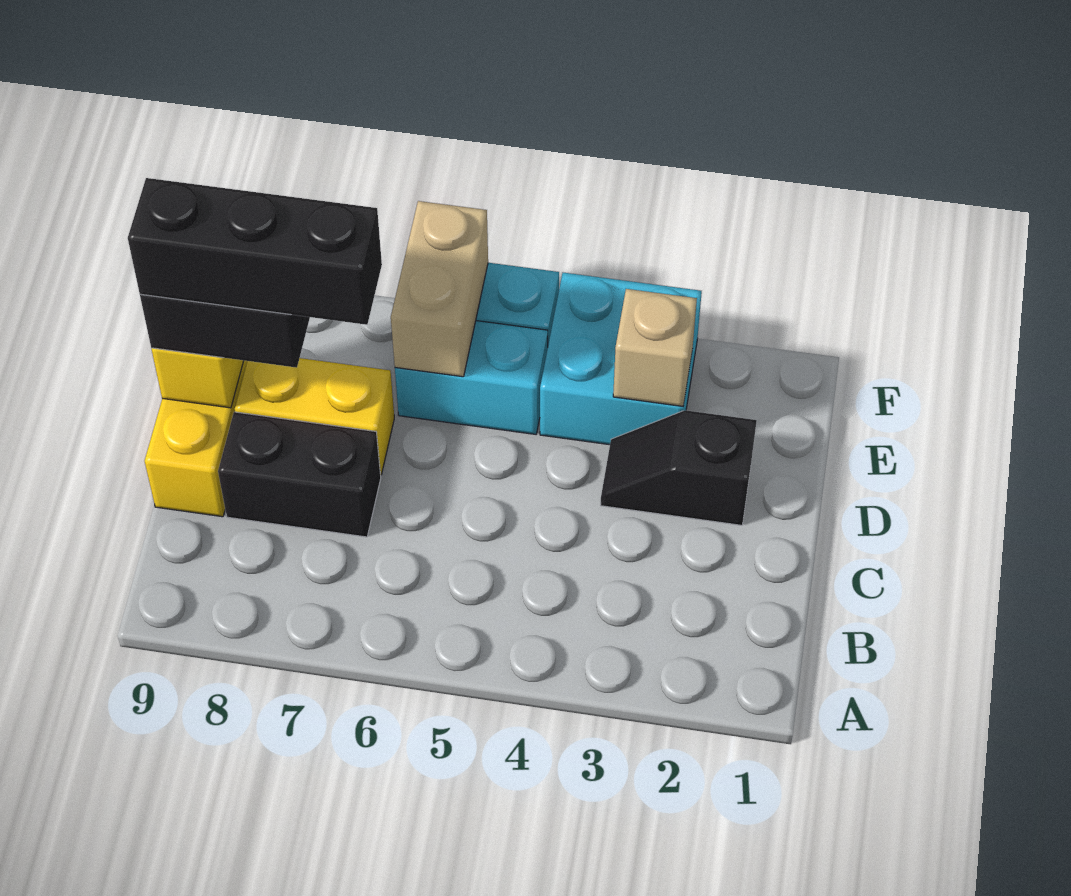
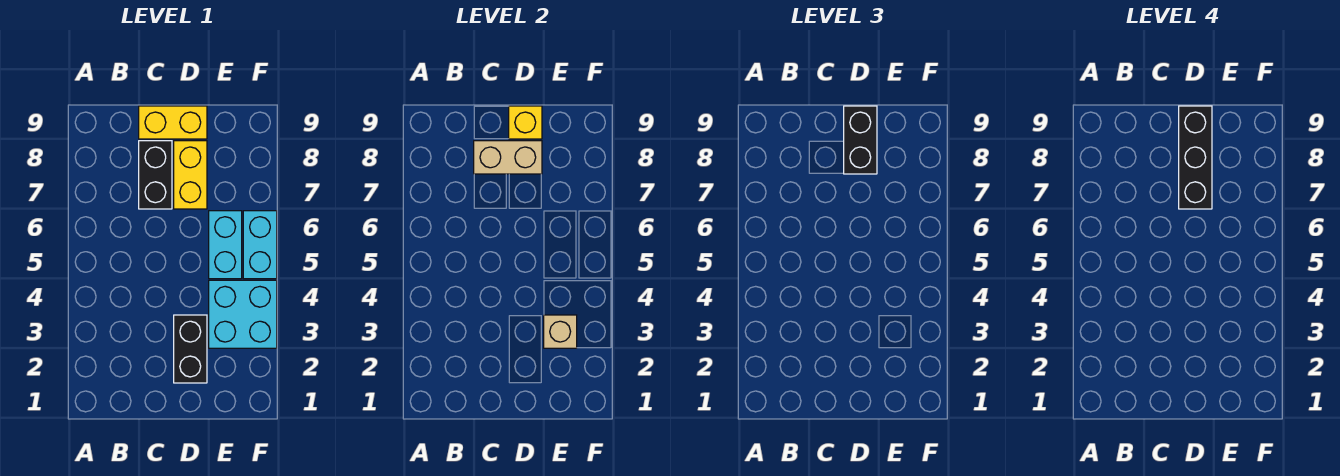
black 1x2 slope [601,410,757,525] -> black 1x2 brick [174,315,207,383]
tan 1x2 brick [391,201,488,377] -> tan 1x2 brick moved to [474,141,542,174]

